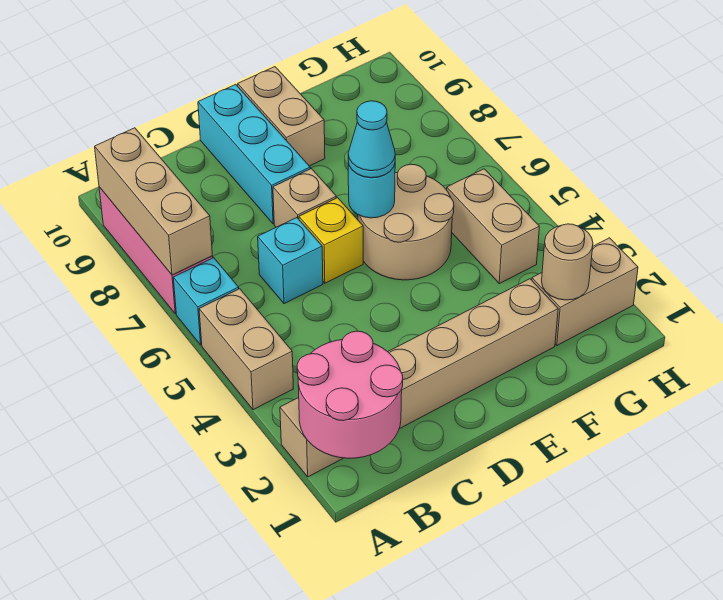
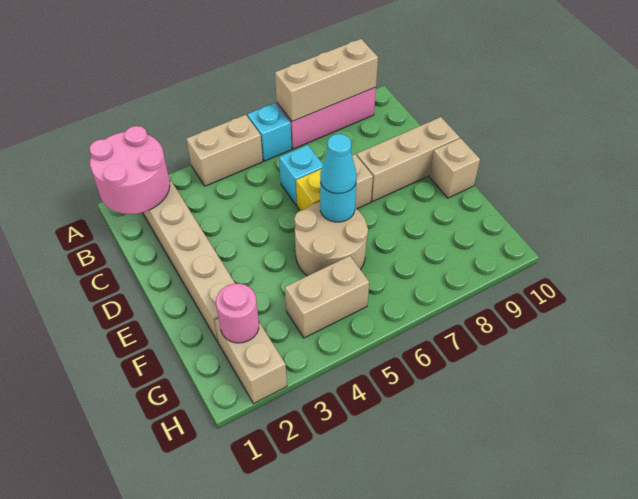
cyan 1x3 brick [198,84,310,224] -> tan 1x3 brick [357,117,460,202]
tan 1x2 brick [238,67,325,166] -> tan 1x1 brick [430,138,480,198]
tan 1x1 round brick [542,224,593,300] -> pink 1x1 round brick [216,284,259,343]

